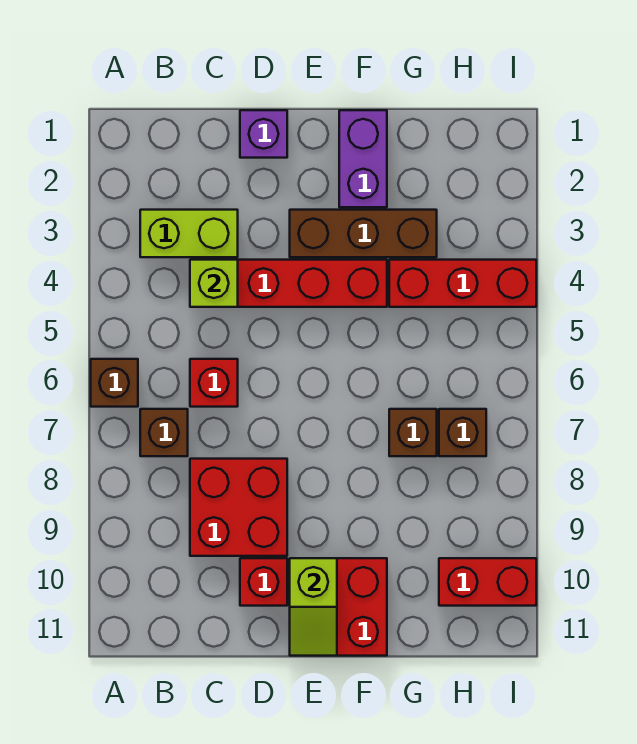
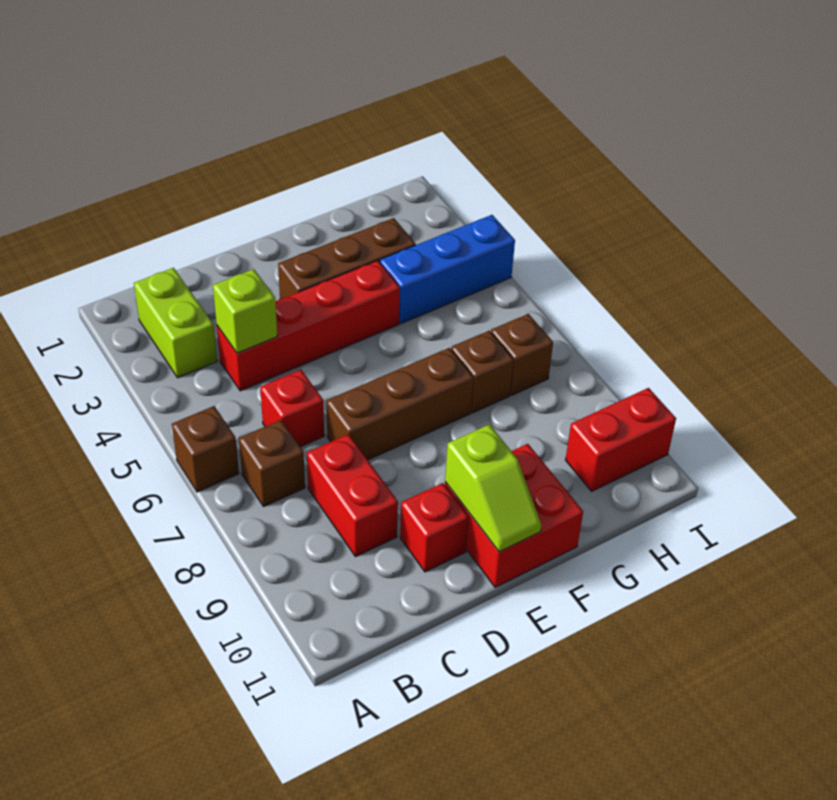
lime 1x2 brick [140,210,238,257] -> lime 1x2 brick turned to [134,268,217,378]
red 2x2 brick [190,459,287,556] -> red 1x2 brick [307,434,398,557]
purple 1x1 brick [240,110,287,158] -> none
none -> brown 1x3 brick [327,348,473,460]
purple 1x2 brick [339,110,387,207] -> none
red 1x3 brick [389,260,536,307] -> blue 1x3 brick [380,215,515,324]

